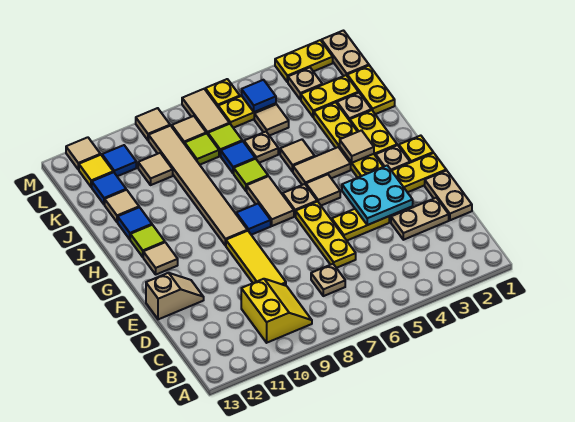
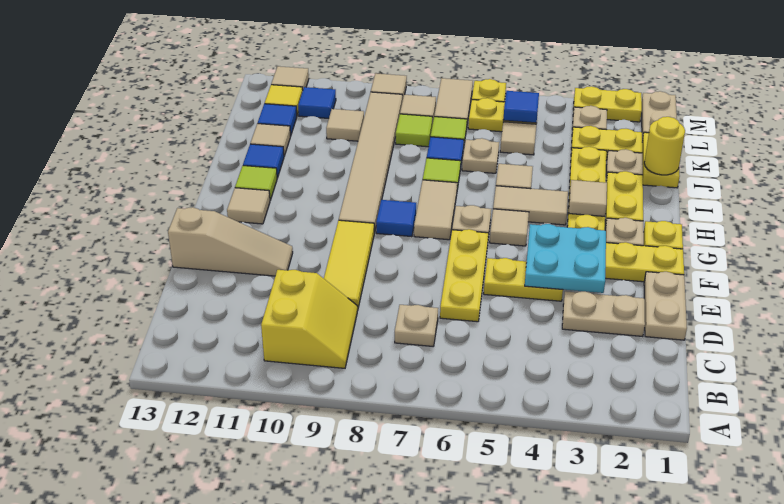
tan 1x2 slope [146,273,204,319] -> tan 1x3 slope [168,207,293,276]
none -> yellow 1x1 round brick [644,117,685,175]

